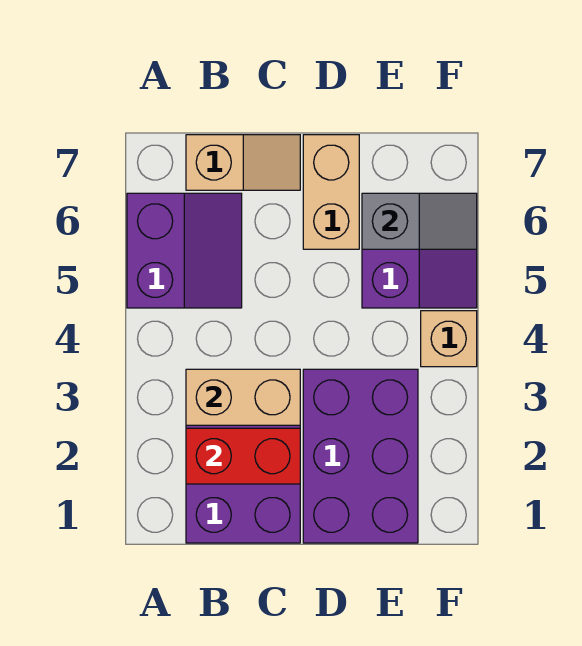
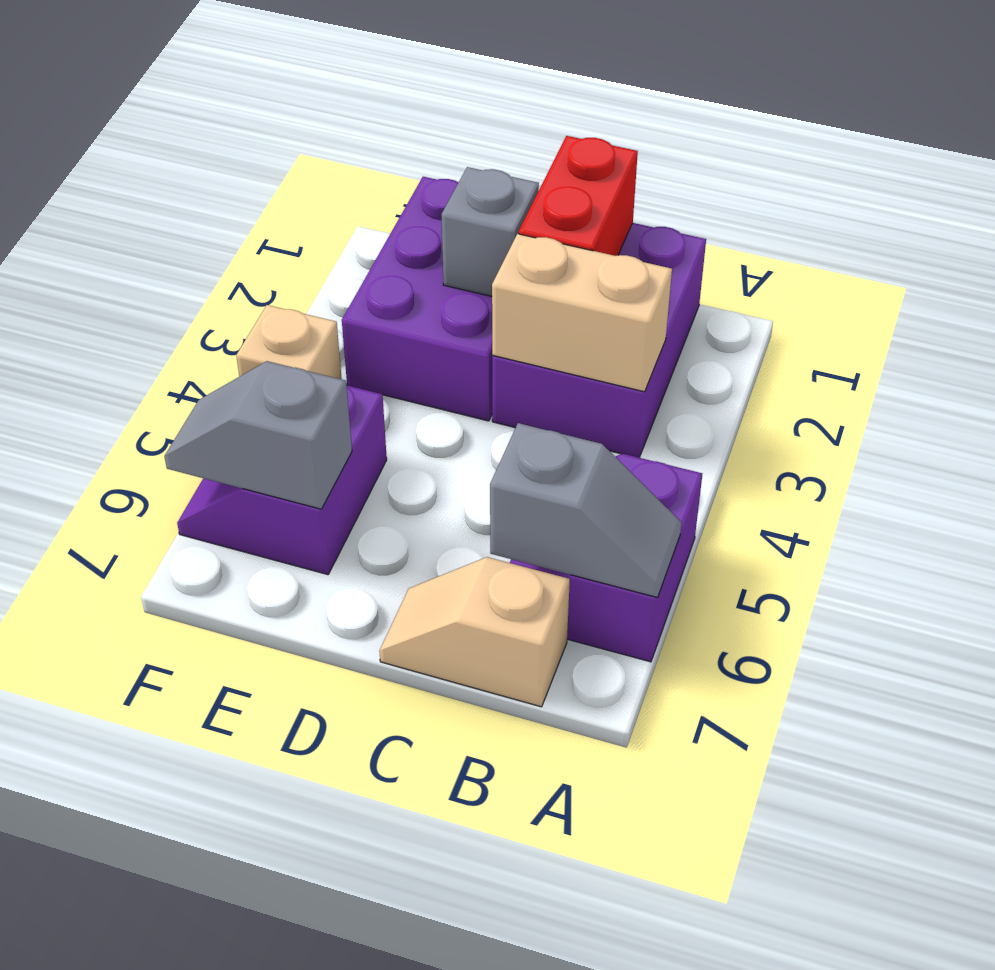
none -> grey 1x2 slope [490,423,682,598]
red 1x2 brick [186,428,300,484] -> red 1x2 brick turned to [519,136,638,256]
none -> grey 1x1 brick [441,167,539,296]
tan 1x2 brick [303,135,359,249] -> none

